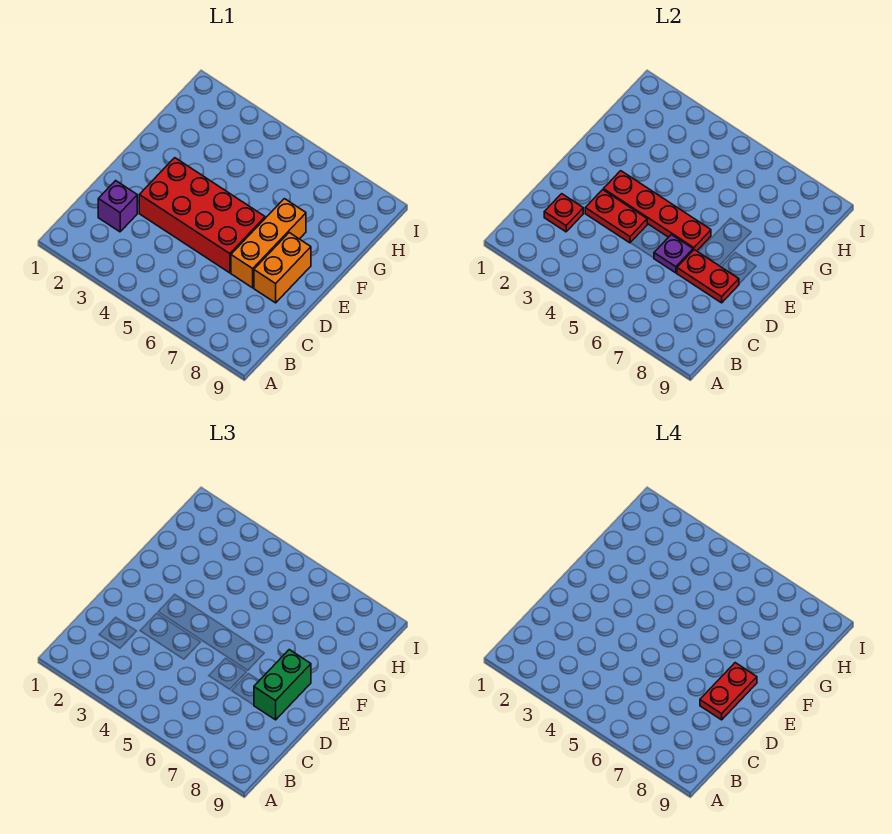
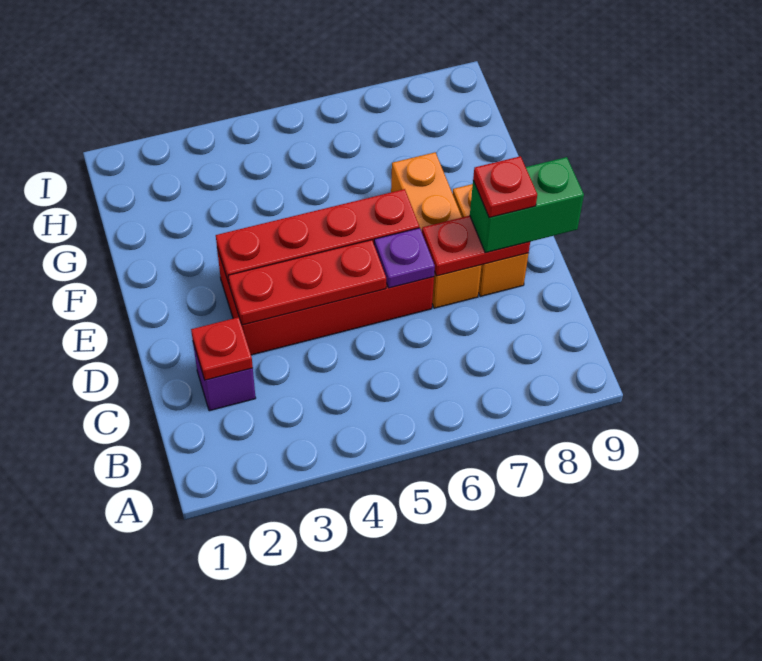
red 1x2 plate [585,190,647,243] -> red 1x3 plate [228,240,386,325]
green 1x2 brick [254,650,311,720] -> green 1x2 brick turned to [470,157,584,253]
red 1x2 plate [700,663,757,720] -> red 1x1 plate [473,156,537,218]

